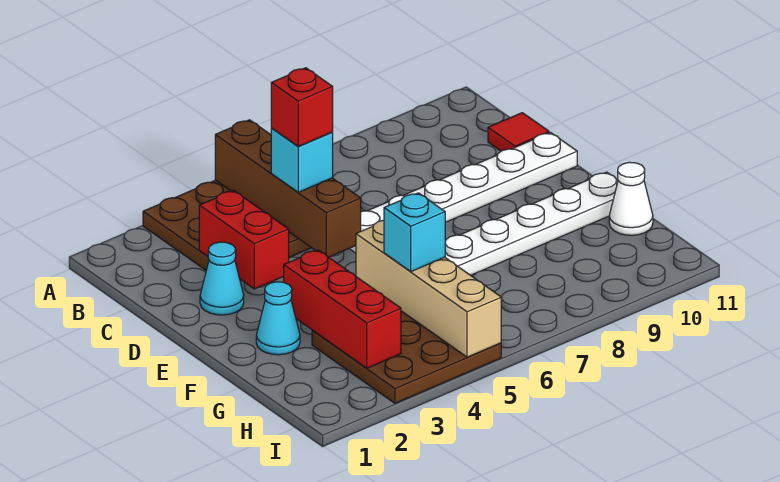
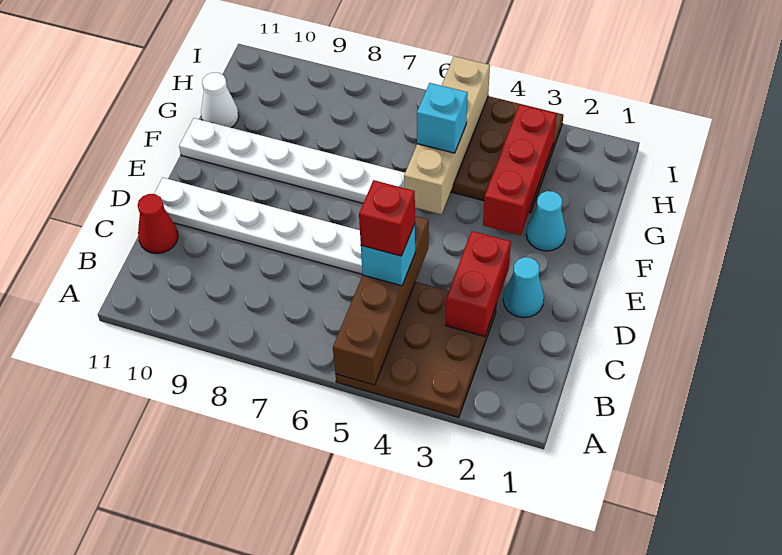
red 1x1 tile [488,113,549,151] -> red 1x1 cone [138,194,178,254]

